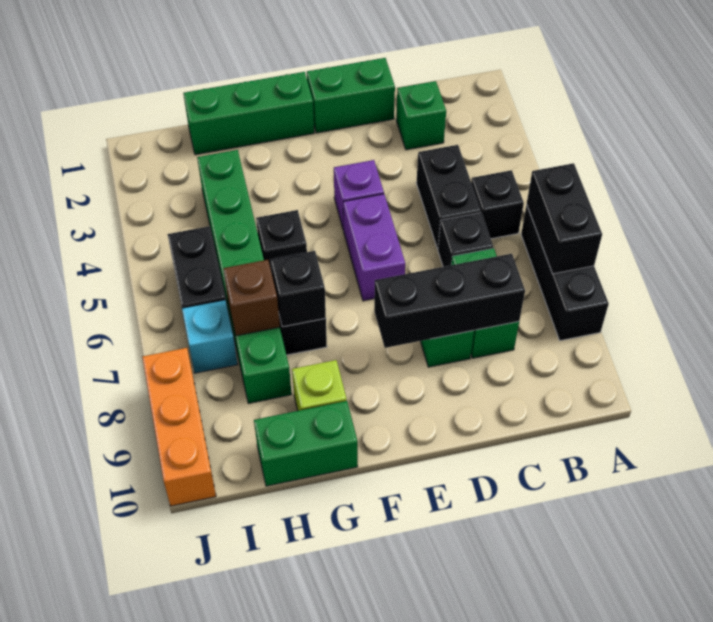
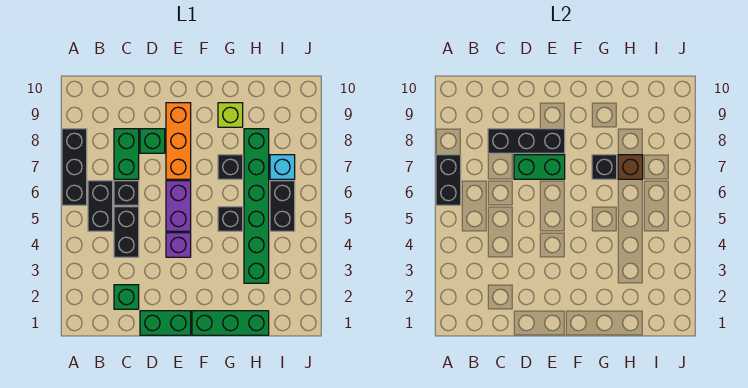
black 1x1 brick [471,170,524,239] -> black 1x2 brick [88,181,113,231]
green 1x2 brick [254,401,358,486] -> green 1x2 brick moved to [514,155,565,179]
orange 1x3 brick [142,348,216,506] -> orange 1x3 brick moved to [166,103,191,179]

